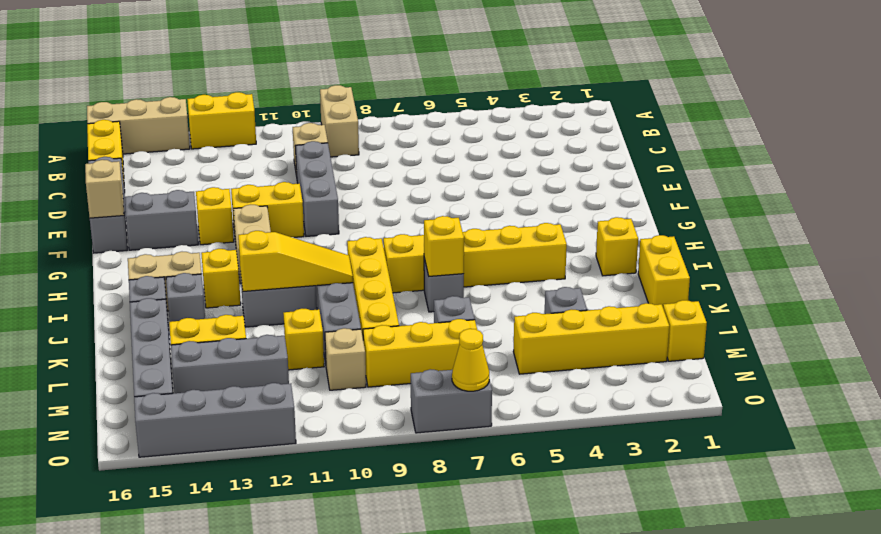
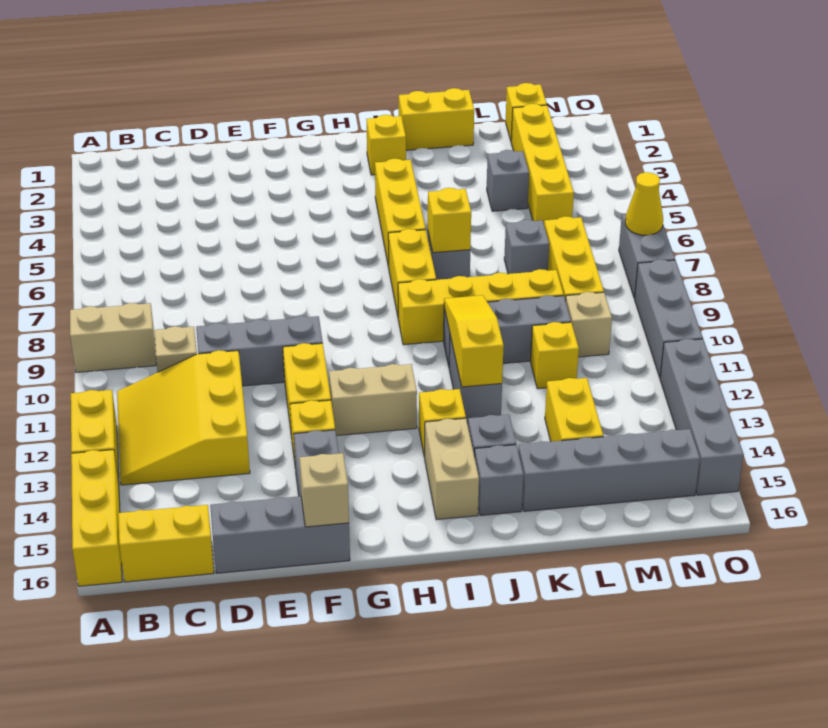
tan 1x3 brick [87,97,190,154] -> yellow 1x3 brick [71,450,122,586]
none -> yellow 3x3 slope [117,350,250,485]
grey 1x3 brick [171,335,289,393] -> grey 1x3 brick moved to [634,260,703,377]

